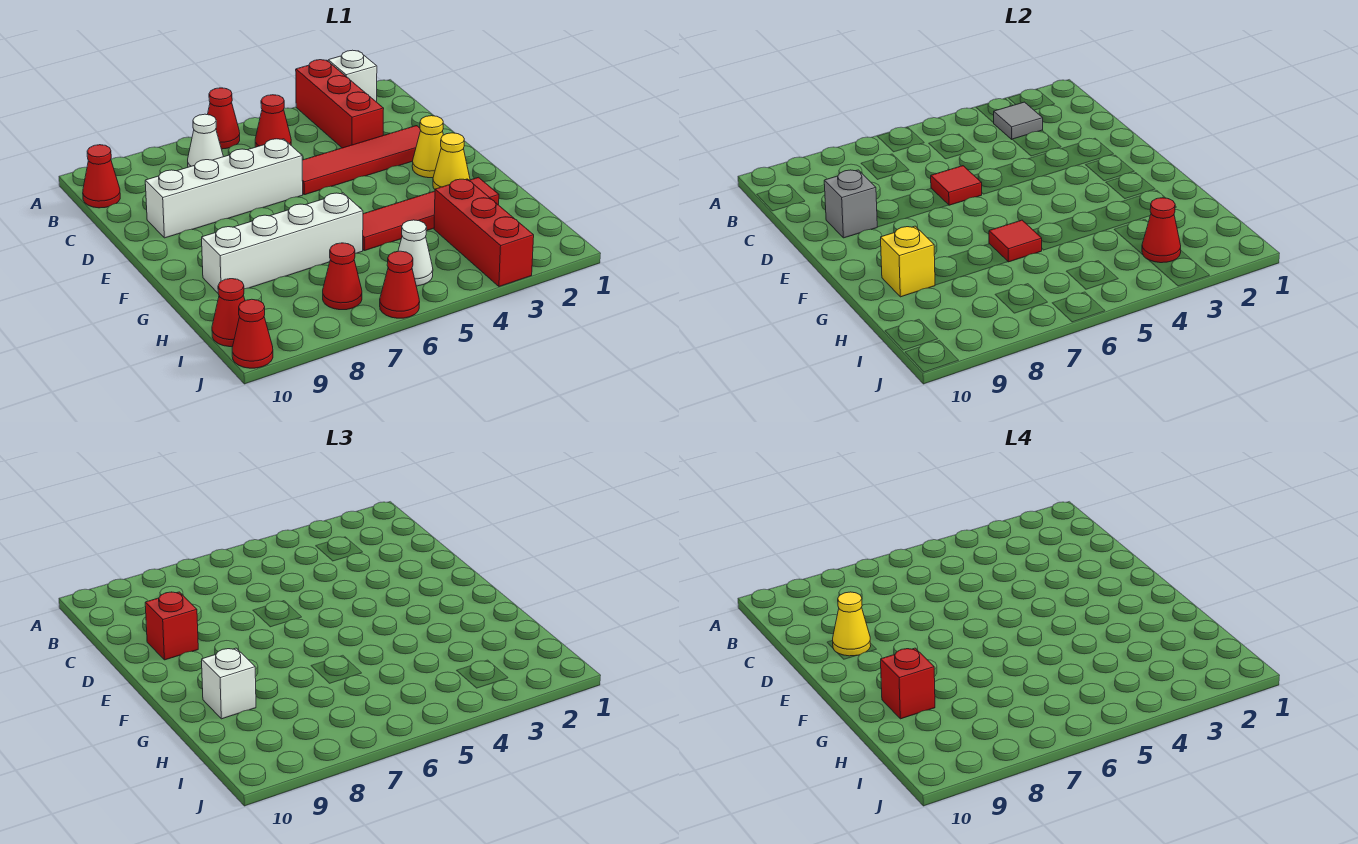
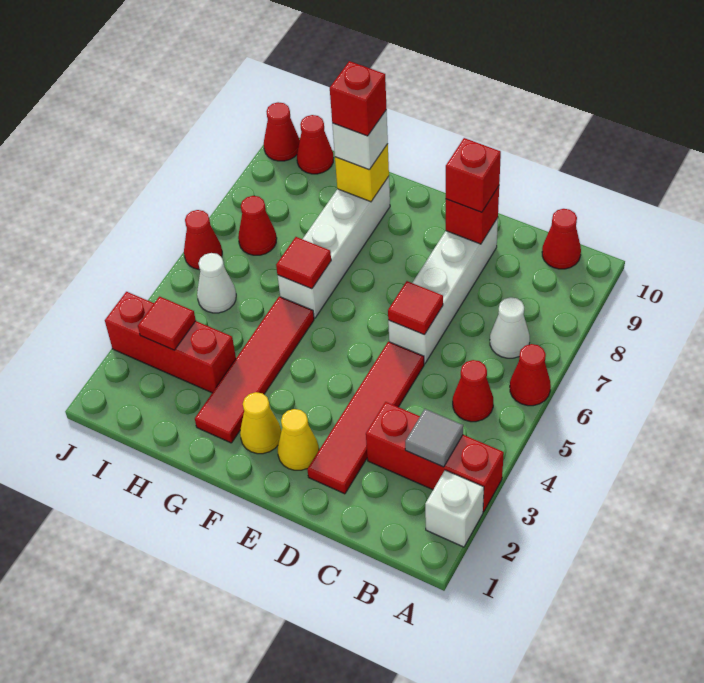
grey 1x1 brick [824,170,877,238] -> red 1x1 brick [446,186,499,244]
yellow 1x1 cone [833,592,871,656] -> none
red 1x1 cone [1142,198,1181,263] -> red 1x1 tile [138,297,196,350]

